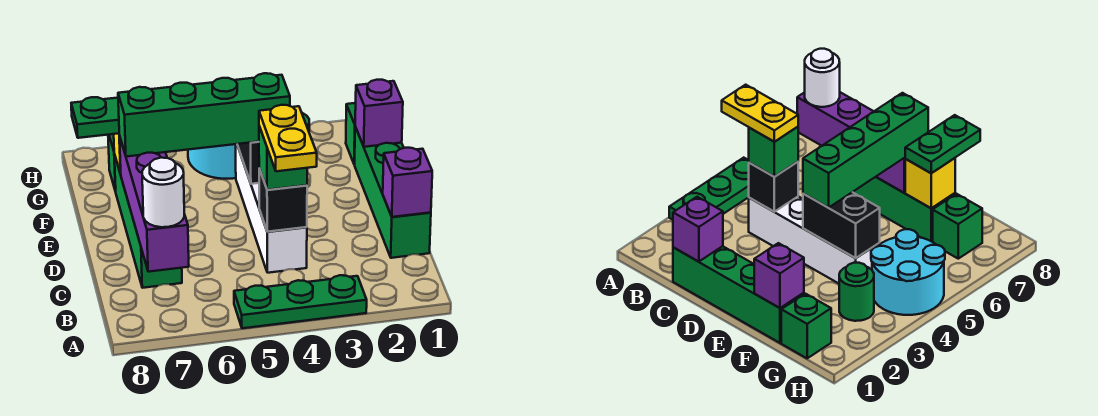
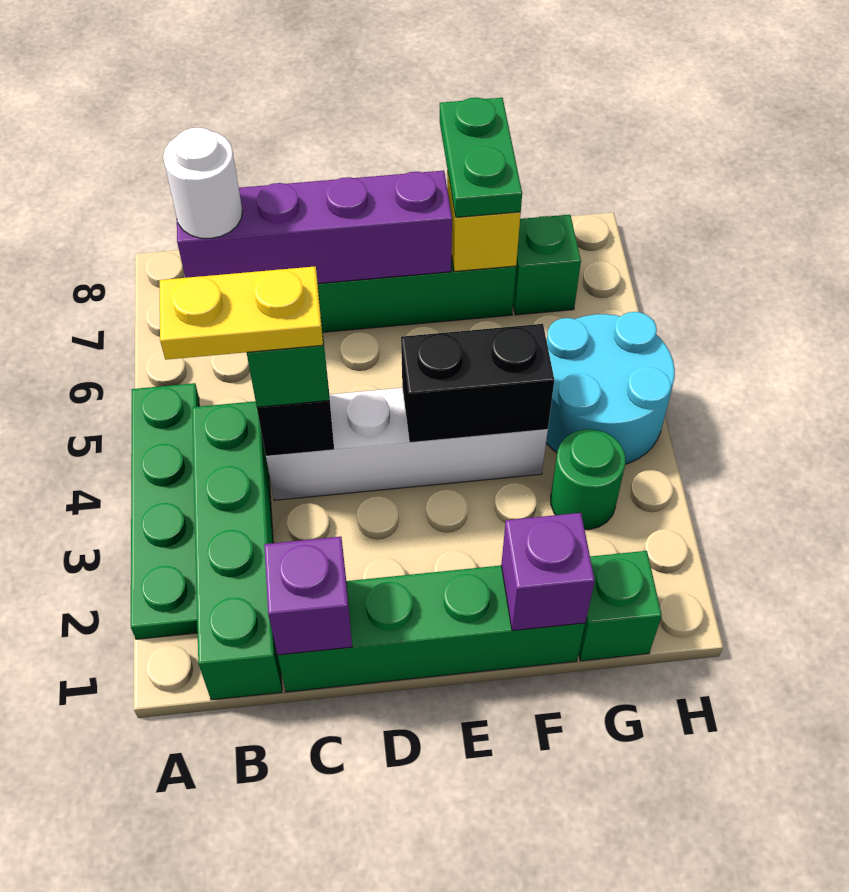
green 1x3 plate [234,275,367,328] -> green 1x4 plate [131,383,199,639]
green 1x4 brick [118,73,290,157] -> green 1x4 brick moved to [192,401,282,700]

